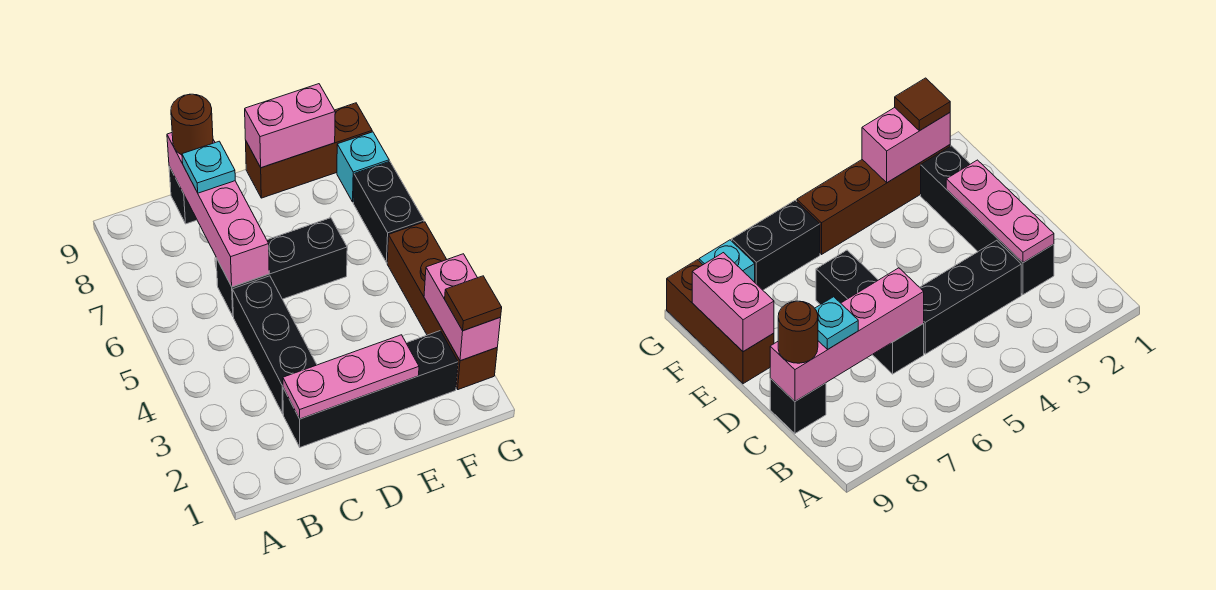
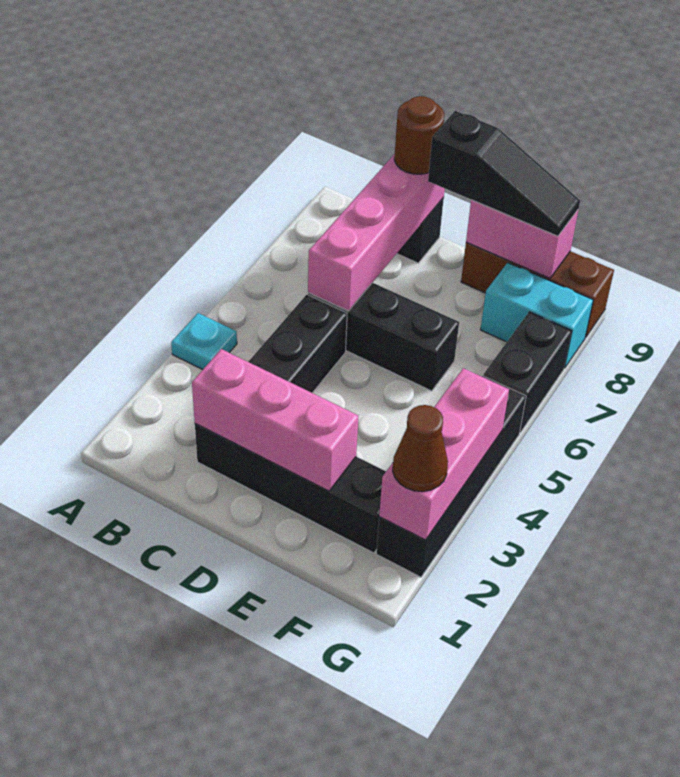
pink 1x3 plate [283,335,419,419] -> pink 1x3 brick [192,349,358,491]
cyan 1x1 plate [182,141,235,193] -> cyan 1x1 plate moved to [171,313,237,370]
none -> black 1x3 slope [428,111,580,236]
brown 1x4 brick [387,222,497,390] -> black 1x4 brick [376,376,526,577]
pink 1x2 brick [424,254,501,361] -> pink 1x3 brick [379,368,509,540]
brown 1x1 tile [445,276,502,331] -> brown 1x1 cone [393,405,448,492]
cyan 1x1 brick [337,132,389,202] -> cyan 1x2 brick [481,263,593,368]

